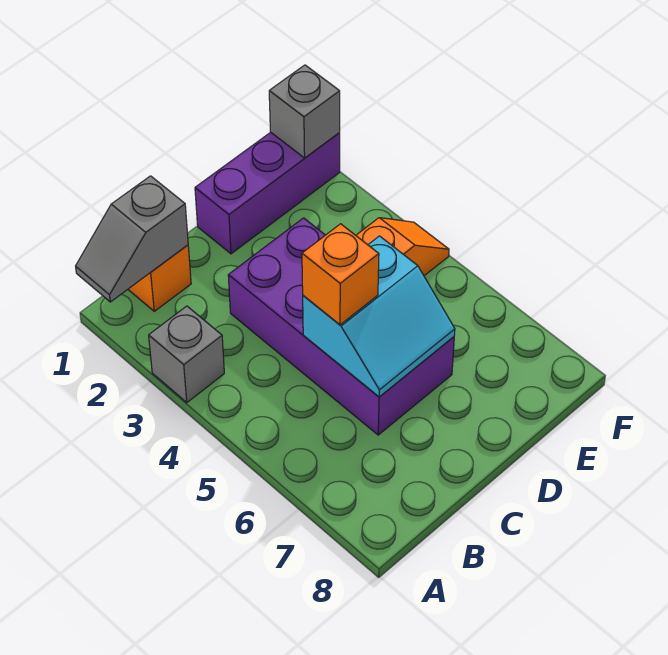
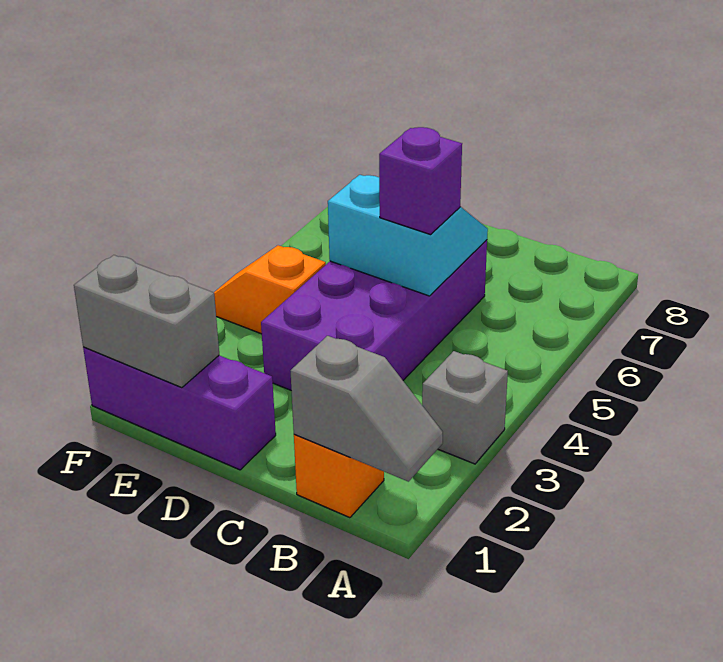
orange 1x1 brick [302,224,379,325] -> purple 1x1 brick [379,127,462,235]
grey 1x1 brick [269,65,340,158] -> grey 1x2 brick [74,255,219,388]

